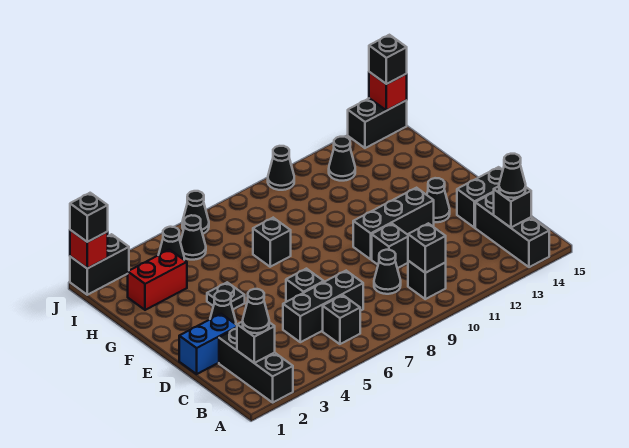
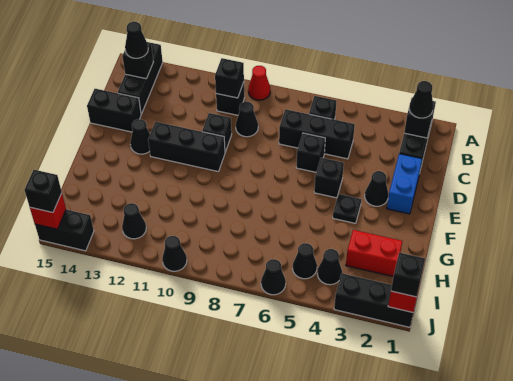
none -> red 1x1 cone [248,66,270,100]
blue 1x2 brick [179,314,237,374] -> blue 1x2 brick turned to [387,154,422,214]
black 1x1 brick [253,218,291,267] -> black 1x1 brick moved to [314,158,344,198]
black 1x2 brick [70,234,129,295] -> black 1x3 brick [334,273,413,327]

